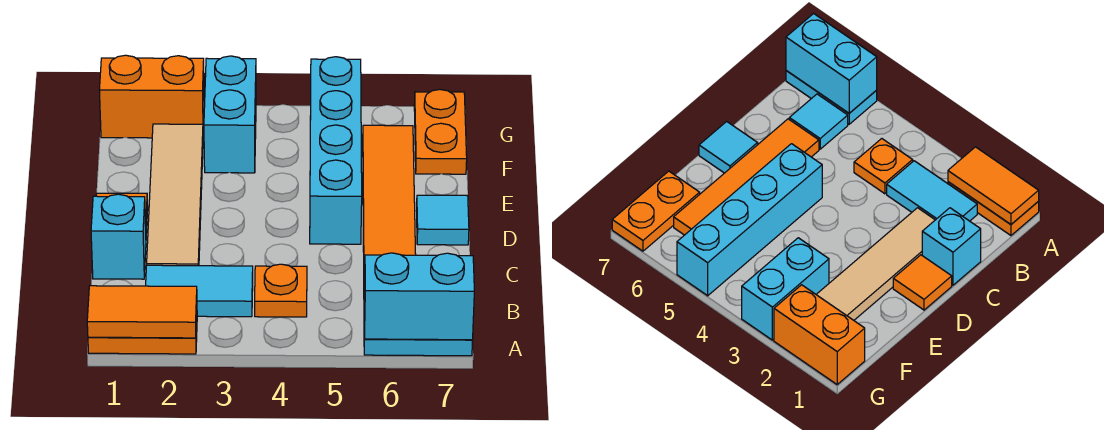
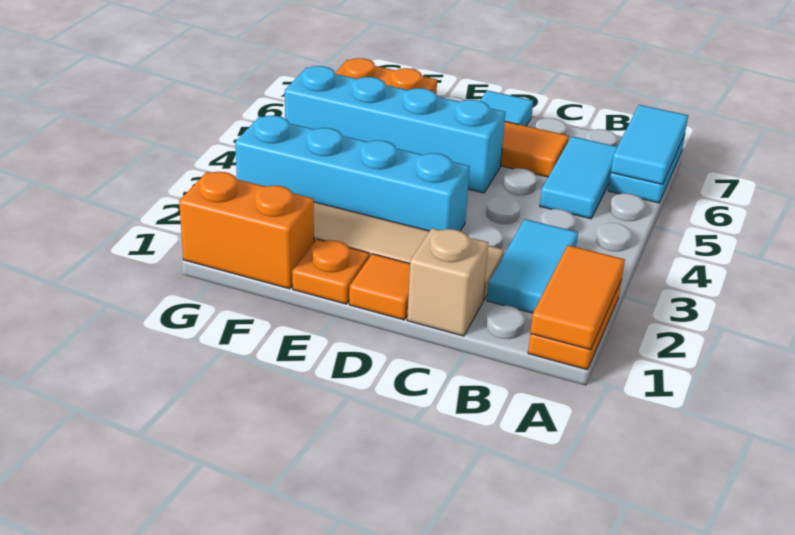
cyan 1x2 brick [364,253,474,340] -> cyan 1x2 tile [611,105,688,184]
orange 1x1 plate [255,264,307,317] -> orange 1x1 plate moved to [292,239,369,304]
cyan 1x1 tile [789,94,848,149] -> cyan 1x2 tile [540,136,617,219]
cyan 1x1 brick [91,194,146,279] -> tan 1x1 brick [407,228,489,336]
cyan 1x2 brick [204,56,256,173] -> cyan 1x4 brick [235,115,470,231]
orange 1x2 brick [99,55,204,138] -> orange 1x2 brick turned to [179,172,314,289]

